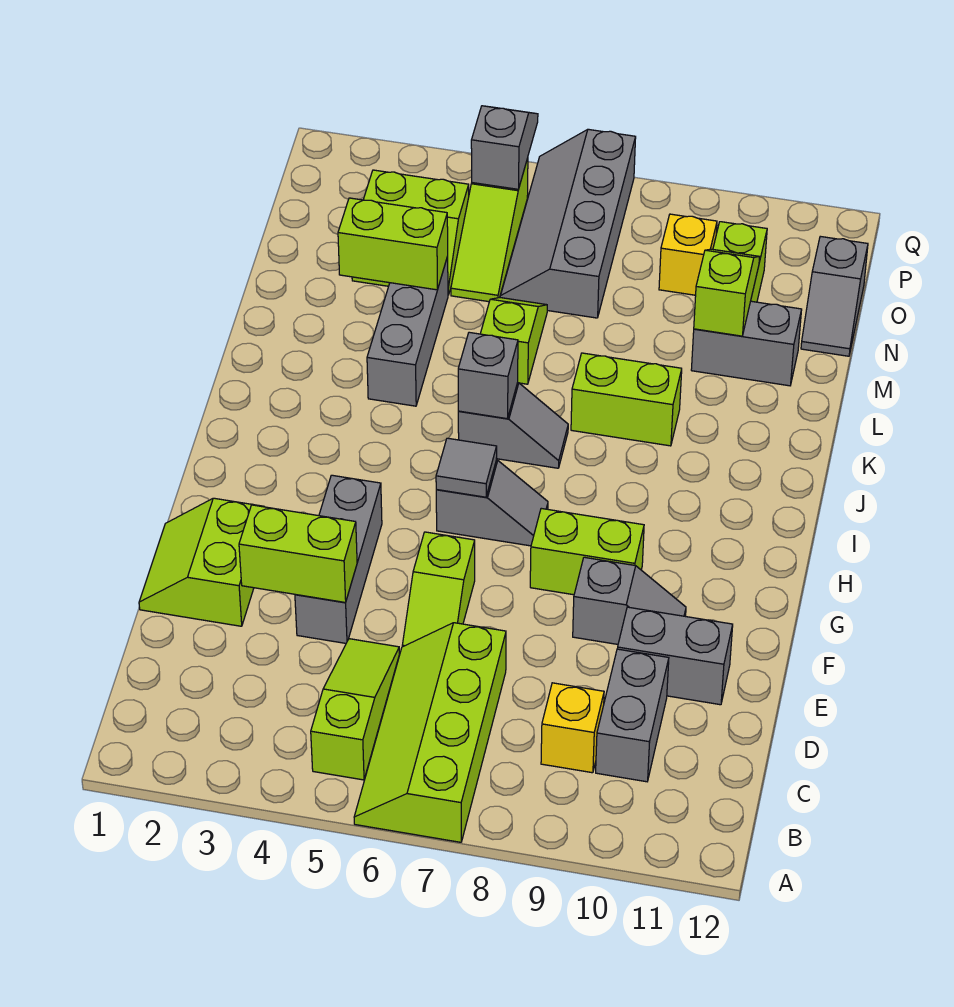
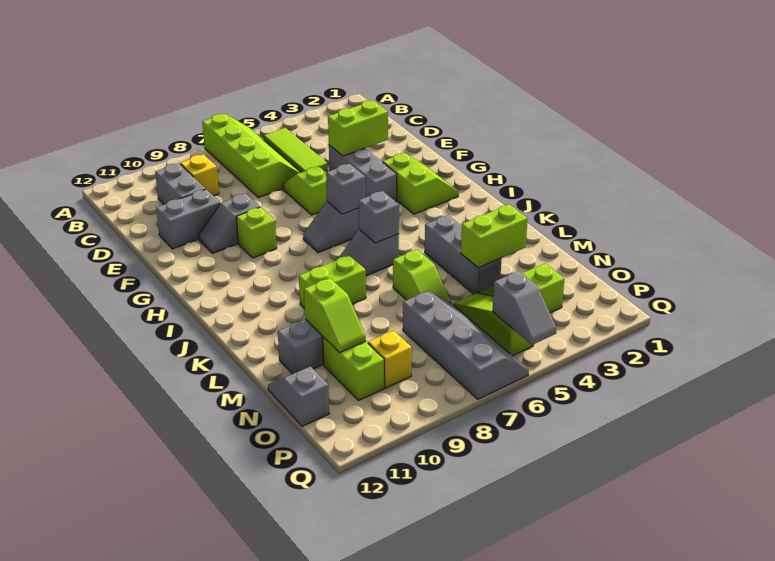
lime 1x3 slope [311,639,399,780] -> lime 1x3 tile [264,128,328,172]
lime 2x2 slope [139,498,264,626] -> lime 2x2 slope moved to [383,153,459,214]
lime 1x2 brick [530,508,644,595] -> lime 1x1 brick [236,207,277,258]
grey 1x1 tile [436,438,497,497] -> grey 1x1 brick [326,164,365,214]

